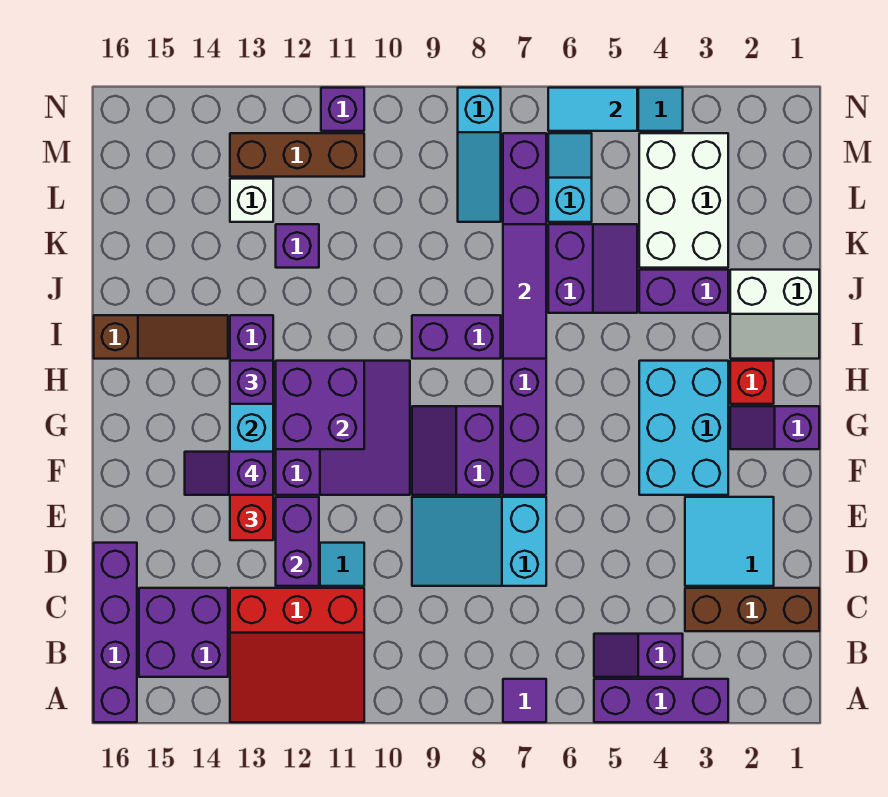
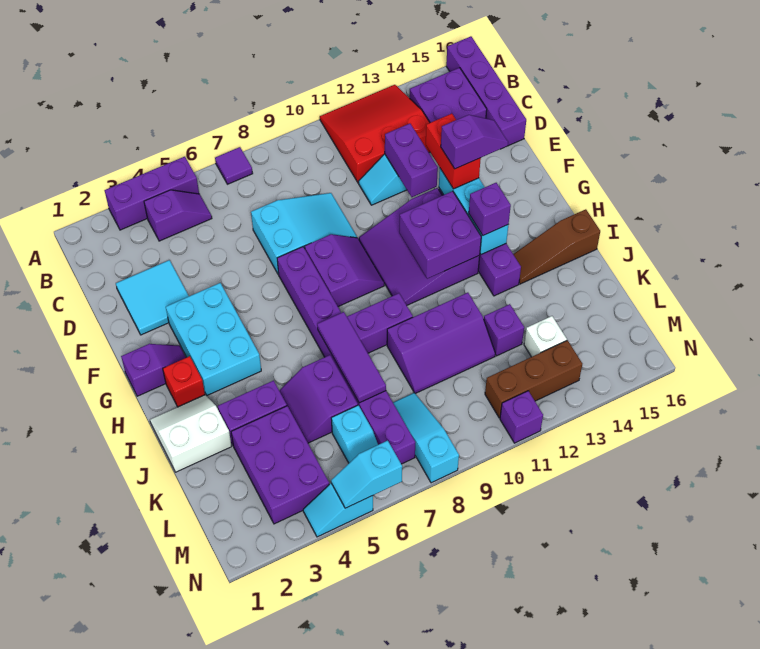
brown 1x3 brick [685,588,819,631] -> none
none -> purple 2x3 slope [387,293,495,394]
white 2x3 brick [639,133,728,268] -> purple 2x3 brick [231,406,329,524]
cyan 1x2 tile [548,88,637,131] -> cyan 1x2 slope [331,441,402,508]

